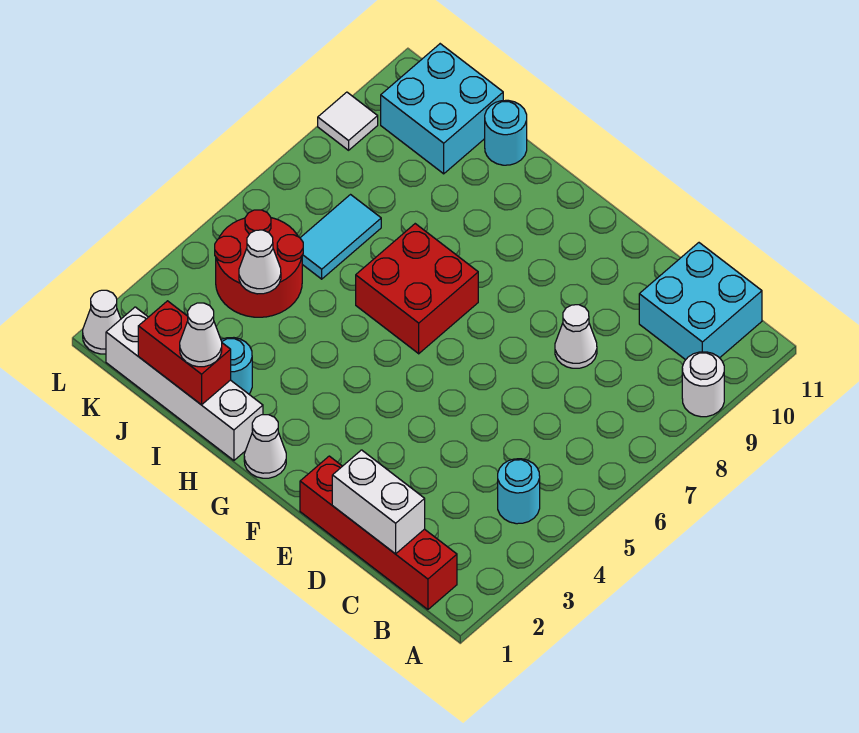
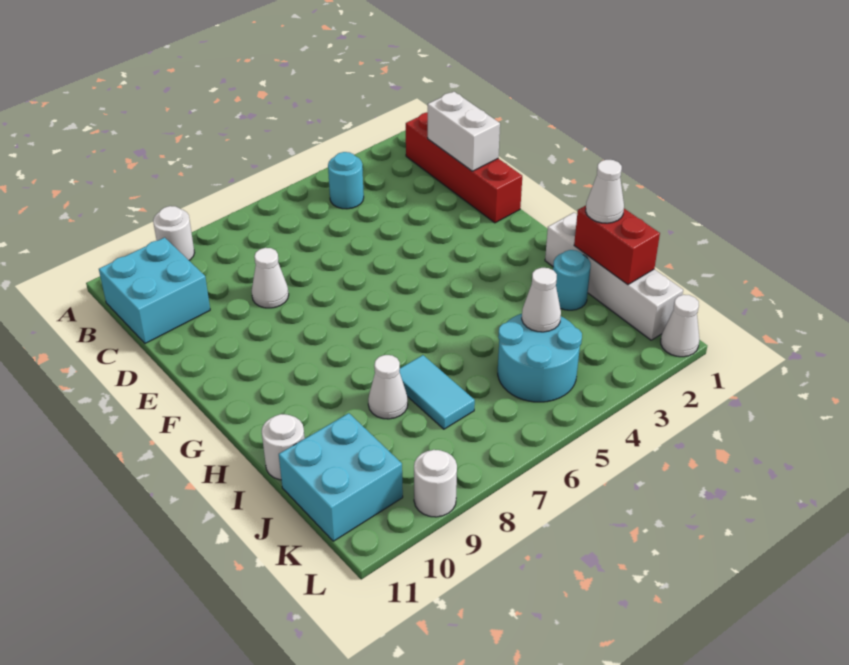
white 1x1 cone [244,415,286,478] -> white 1x1 cone moved to [368,355,408,419]
red 2x2 brick [356,224,478,354] -> none
cyan 1x1 round brick [485,100,527,165] -> white 1x1 round brick [262,414,305,480]
red 2x2 round brick [215,210,303,317] -> cyan 2x2 round brick [498,314,582,402]
cyan 1x2 tile [300,195,381,279] -> cyan 1x2 tile turned to [399,355,475,429]
white 1x1 tile [318,92,378,150] -> white 1x1 round brick [414,450,457,517]

